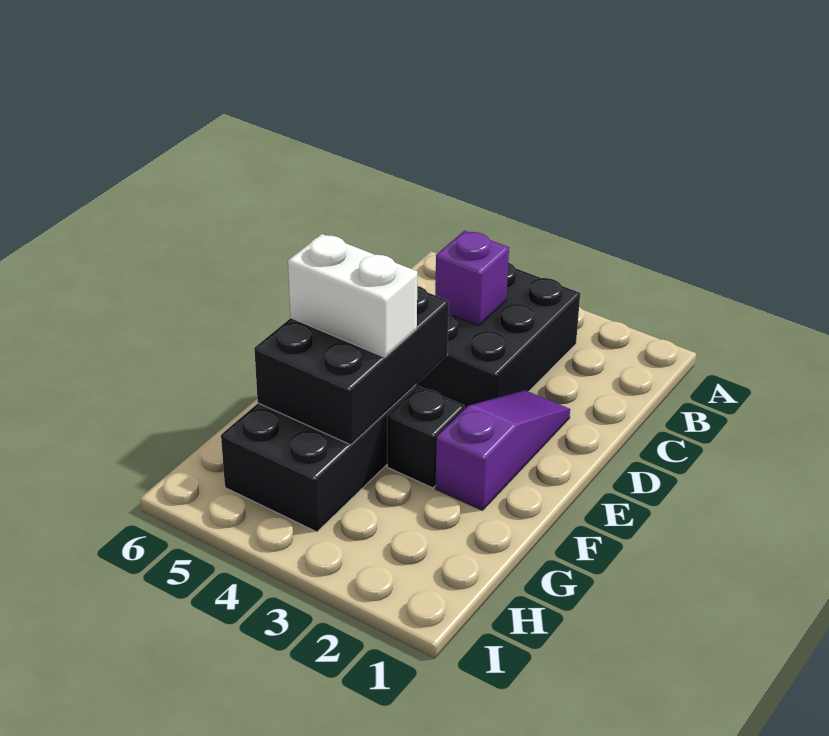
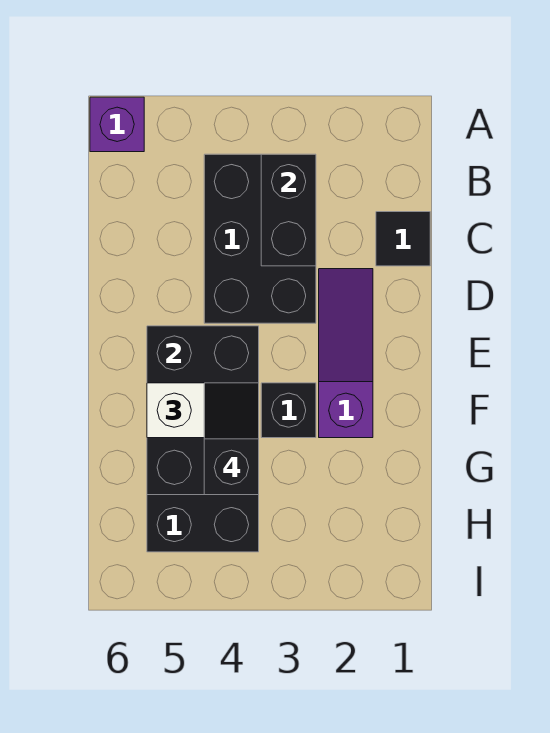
none -> black 1x2 brick [261,154,316,266]
none -> black 1x1 tile [376,212,430,266]
purple 1x1 brick [435,231,509,326] -> purple 1x1 brick moved to [90,97,144,152]
none -> black 1x2 slope [204,383,259,495]

